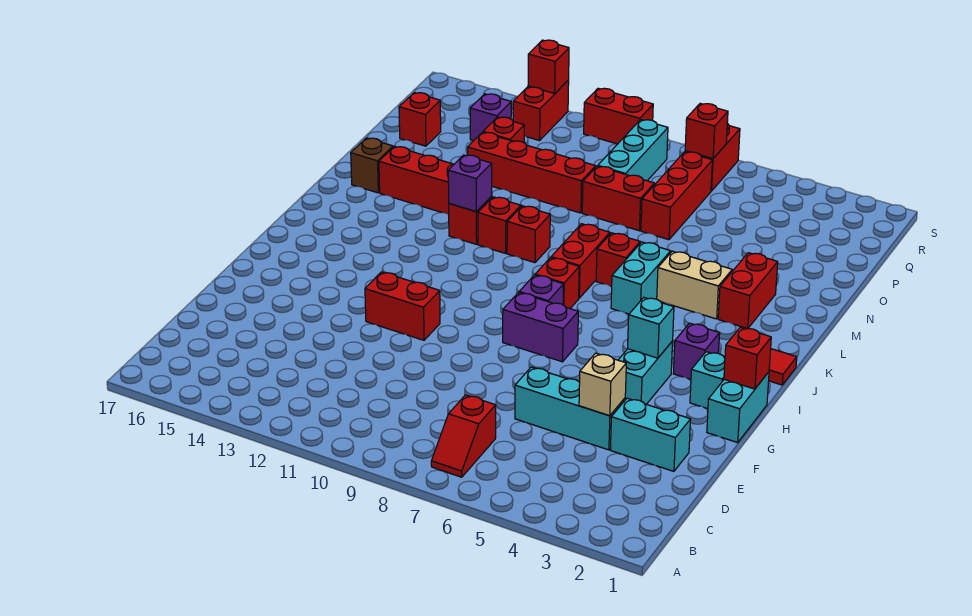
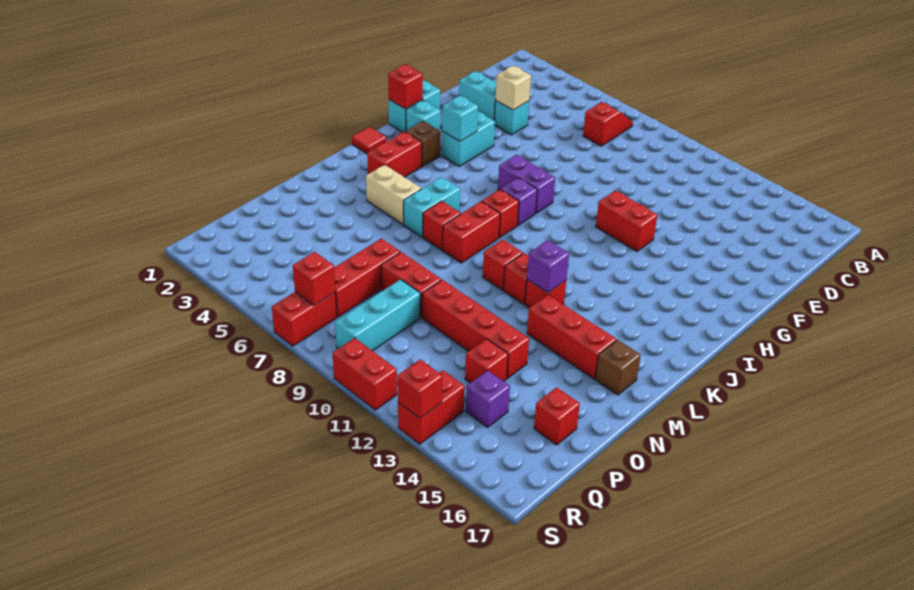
cyan 1x3 brick [515,367,625,450] -> cyan 1x1 brick [494,100,529,135]
purple 1x1 brick [673,323,720,379] -> brown 1x1 brick [406,121,440,166]
red 1x2 brick [718,253,778,329] -> red 1x2 brick moved to [367,132,422,177]

